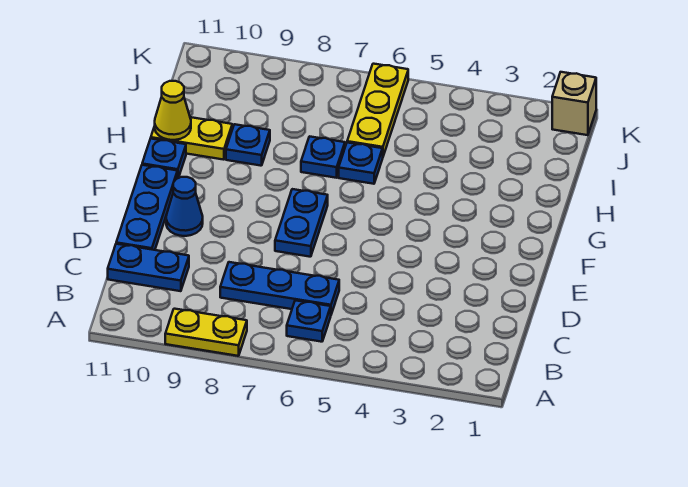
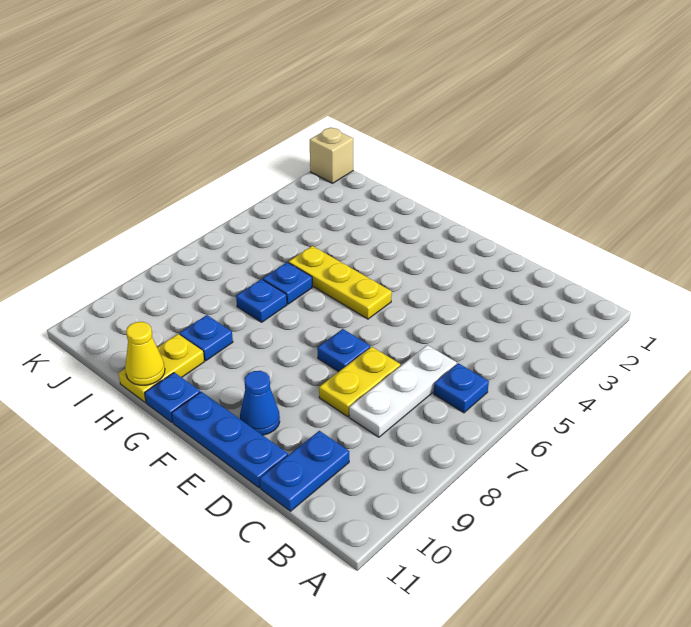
yellow 1x2 plate [165,309,247,356] -> yellow 1x2 plate moved to [319,347,400,417]
blue 1x3 plate [220,262,339,314] -> white 1x3 plate [349,345,457,437]
blue 1x2 plate [275,189,328,257] -> blue 1x1 plate [317,329,370,372]
yellow 1x3 plate [347,64,408,156] -> yellow 1x3 plate moved to [289,246,392,319]

